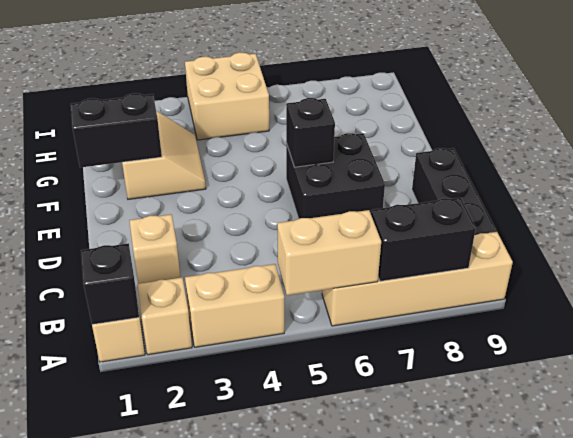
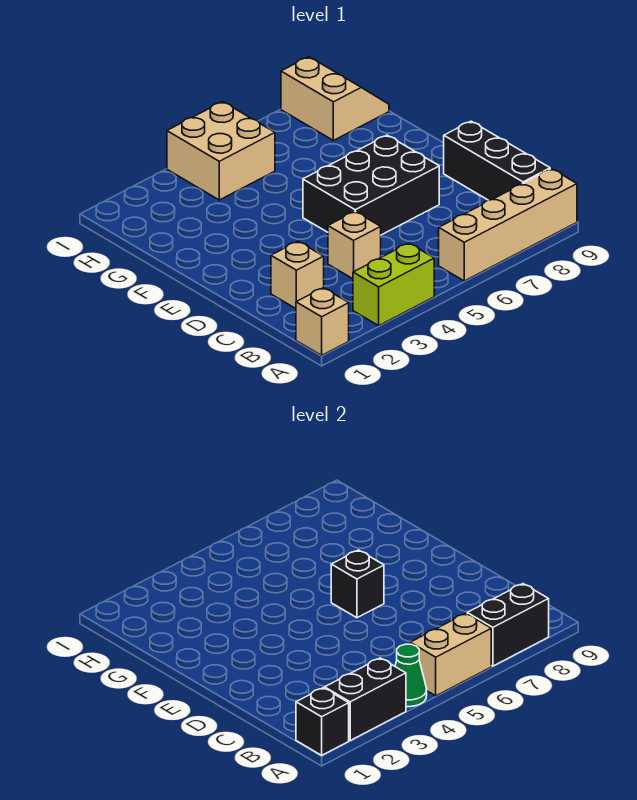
tan 1x1 brick [137,278,192,355] -> tan 1x1 brick moved to [328,212,381,279]
tan 1x2 brick [185,264,284,347] -> lime 1x2 brick [353,243,434,326]
none -> green 1x1 cone [395,644,427,707]
black 2x2 brick [286,133,385,219] -> black 2x3 brick [303,135,439,235]
black 1x2 brick [71,93,162,168] -> black 1x2 brick moved to [325,658,406,740]
tan 2x2 slope [122,111,206,199] -> tan 2x2 slope moved to [281,57,389,140]

